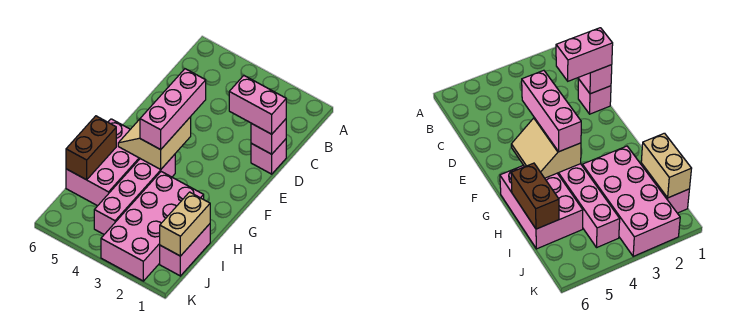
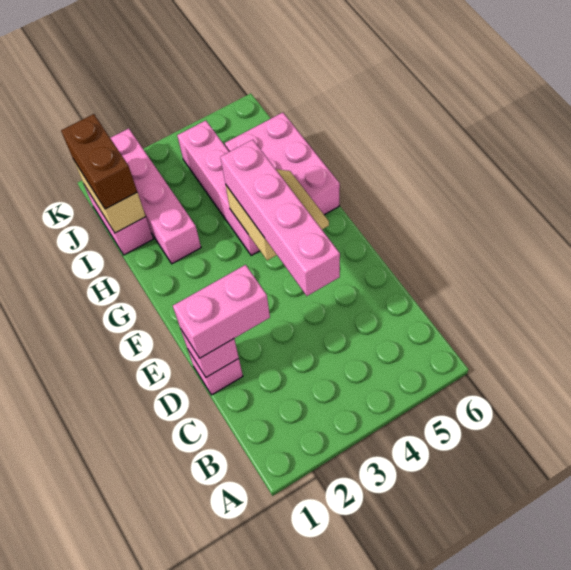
pink 1x3 brick [140,69,206,150] -> pink 1x4 brick [220,140,340,296]
pink 2x4 brick [101,172,204,281] -> pink 1x4 brick [110,128,201,264]
brown 1x2 brick [66,116,116,180] -> brown 1x2 brick moved to [61,114,137,209]

